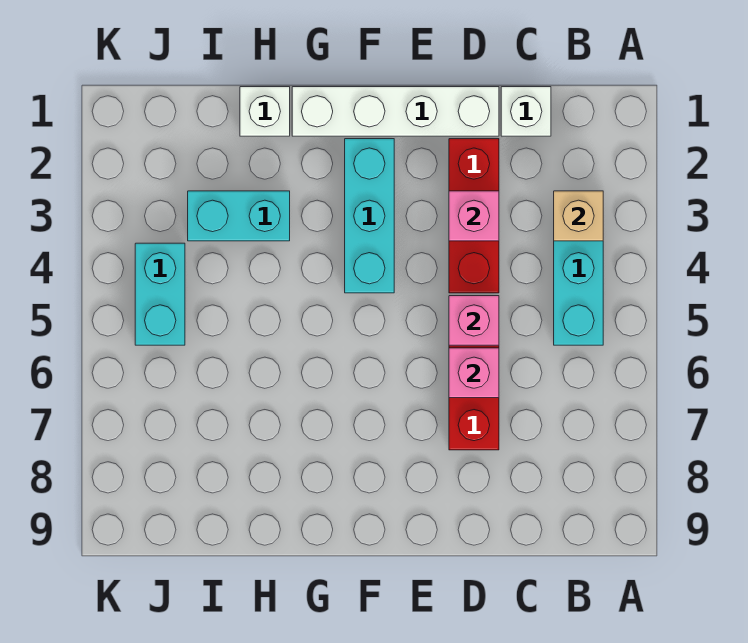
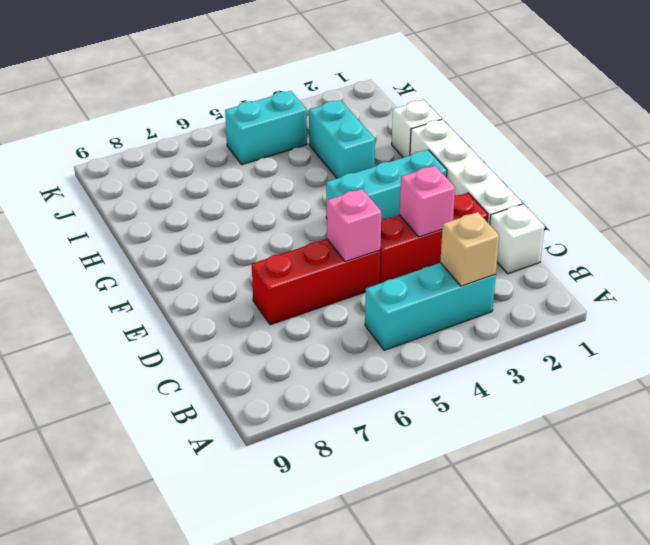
pink 1x1 brick [449,348,499,398] -> none

